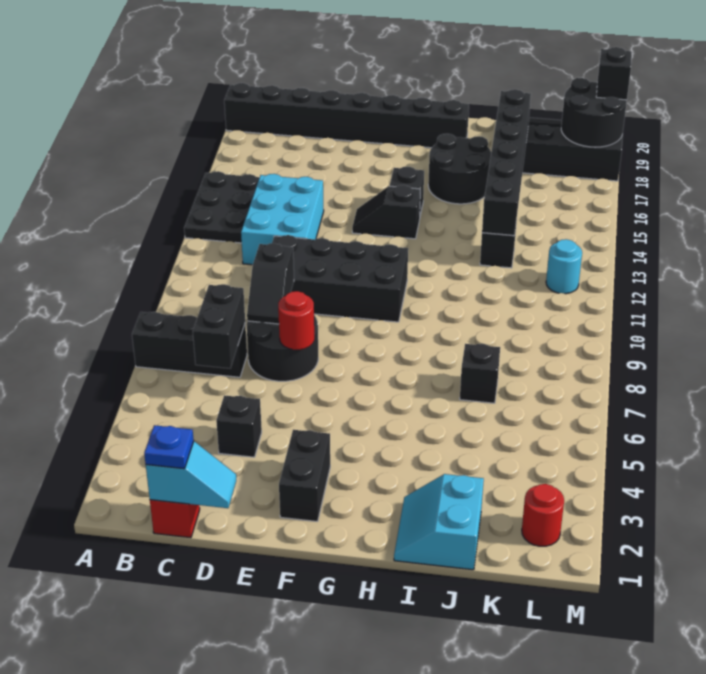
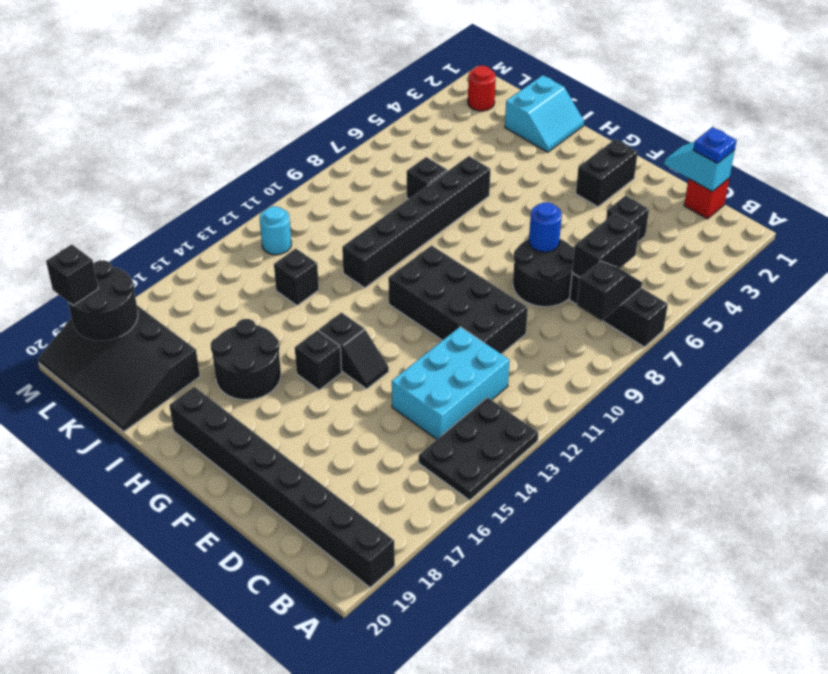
black 1x2 slope [247,243,294,324] -> black 1x2 slope moved to [577,261,642,321]
red 1x1 round brick [278,291,314,350] -> blue 1x1 round brick [529,202,562,252]
black 1x6 brick [482,89,531,236] -> black 1x6 brick moved to [342,156,490,288]

